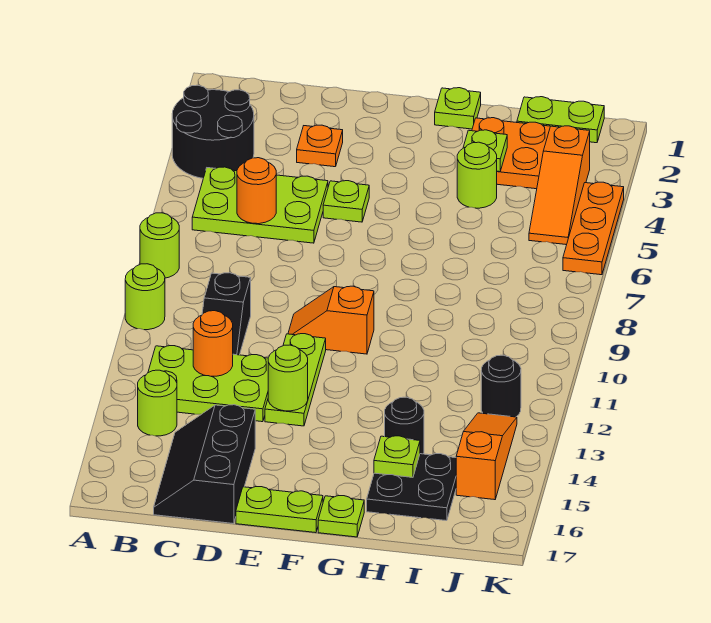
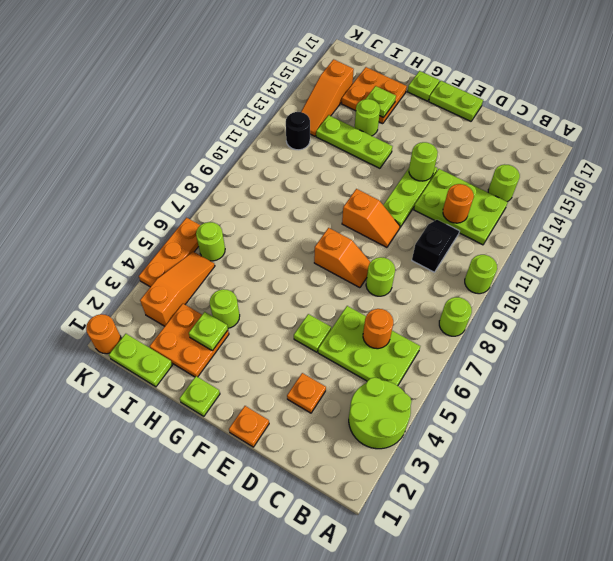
black 2x2 round brick [172,85,254,178] -> lime 2x2 round brick [349,377,412,449]
black 2x3 slope [154,405,255,524] -> none
none -> lime 1x1 round brick [366,257,395,296]
none -> orange 1x1 plate [229,406,269,447]
none -> orange 1x2 slope [314,228,370,288]
none -> lime 1x3 plate [316,115,393,168]
black 1x1 round brick [385,397,424,454] -> lime 1x1 round brick [355,99,380,136]
black 2x2 plate [367,454,456,521] -> orange 2x2 plate [342,67,407,124]
none -> lime 1x1 round brick [196,222,225,261]
none -> orange 1x1 round brick [86,314,121,354]

